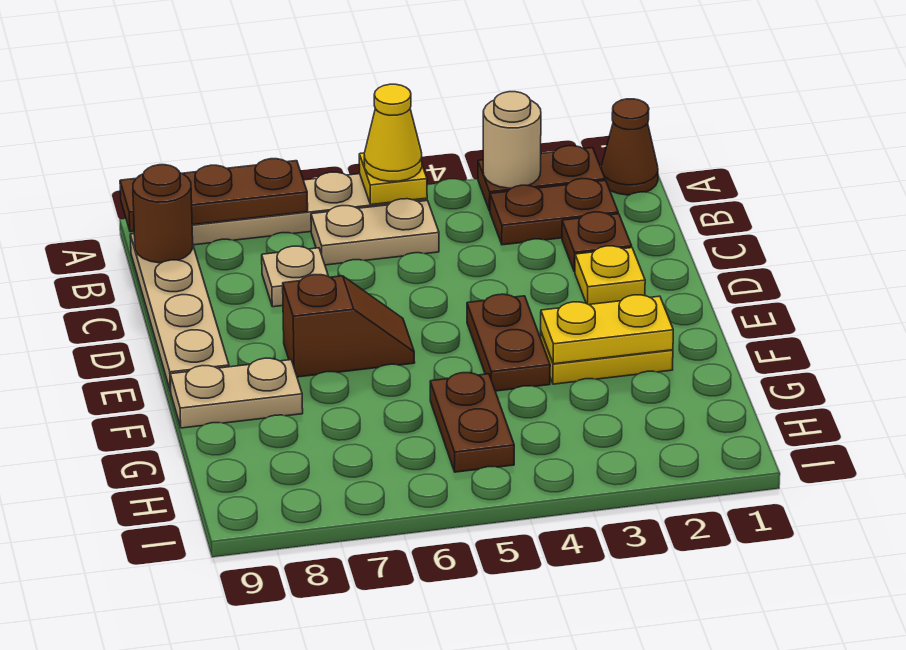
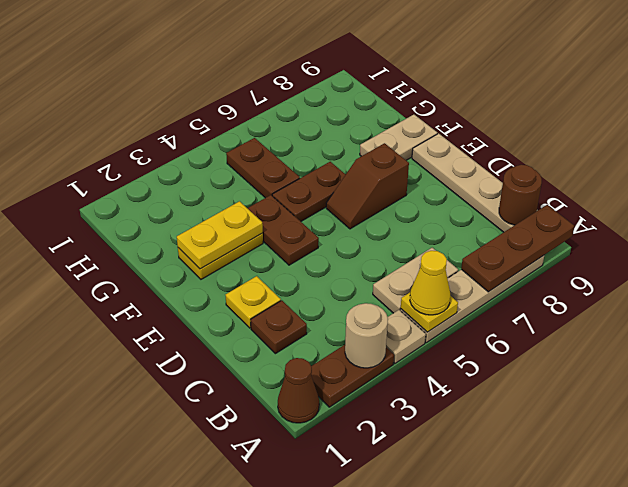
brown 1x2 plate [490,179,618,245] -> brown 1x2 plate moved to [272,162,346,221]
tan 1x1 plate [262,246,328,307] -> tan 1x1 plate moved to [386,310,426,364]

